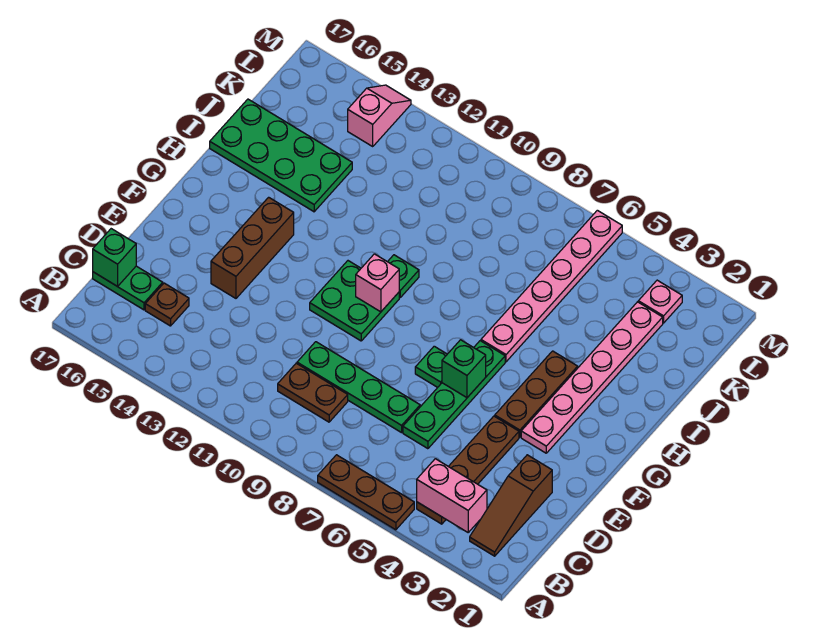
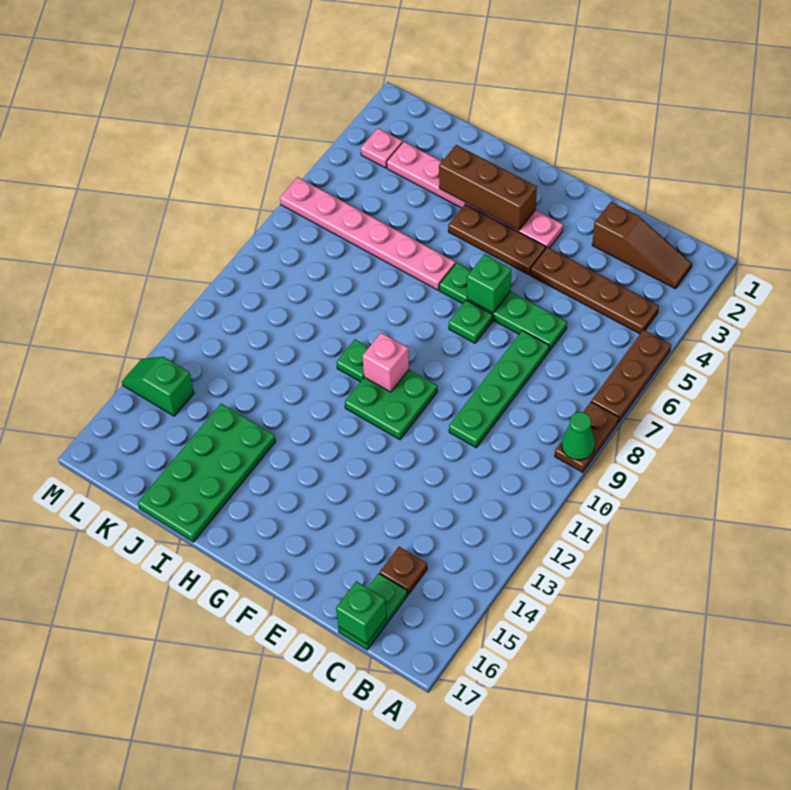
none -> green 1x1 cone [562,412,595,460]
pink 1x2 brick [417,459,487,532] -> none
brown 1x2 plate [278,363,348,422] -> brown 1x2 plate moved to [555,402,619,472]
brown 1x3 brick [211,197,294,298] -> brown 1x3 brick moved to [439,145,537,230]
pink 1x2 slope [348,85,411,146] -> green 1x2 slope [122,357,194,416]

